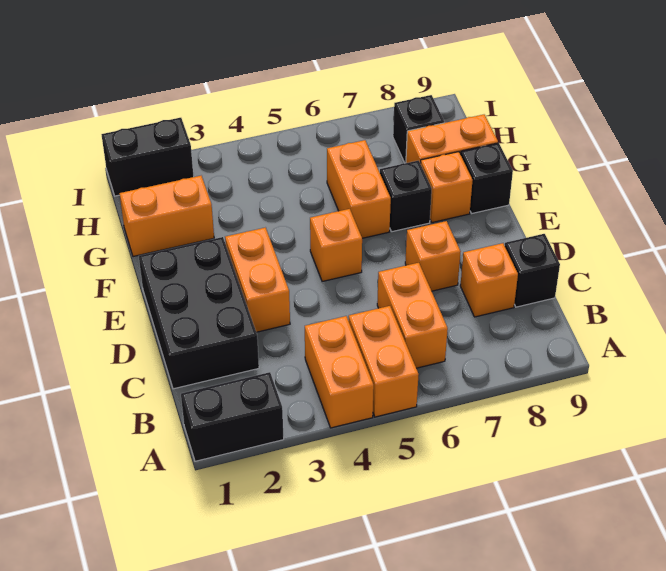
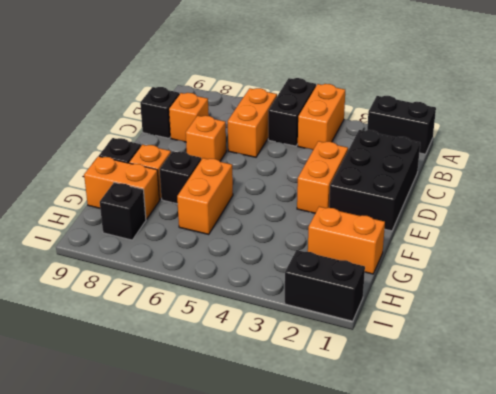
orange 1x2 brick [349,306,419,417] -> black 1x2 brick [268,78,316,146]
orange 1x1 brick [310,209,362,282] -> none

